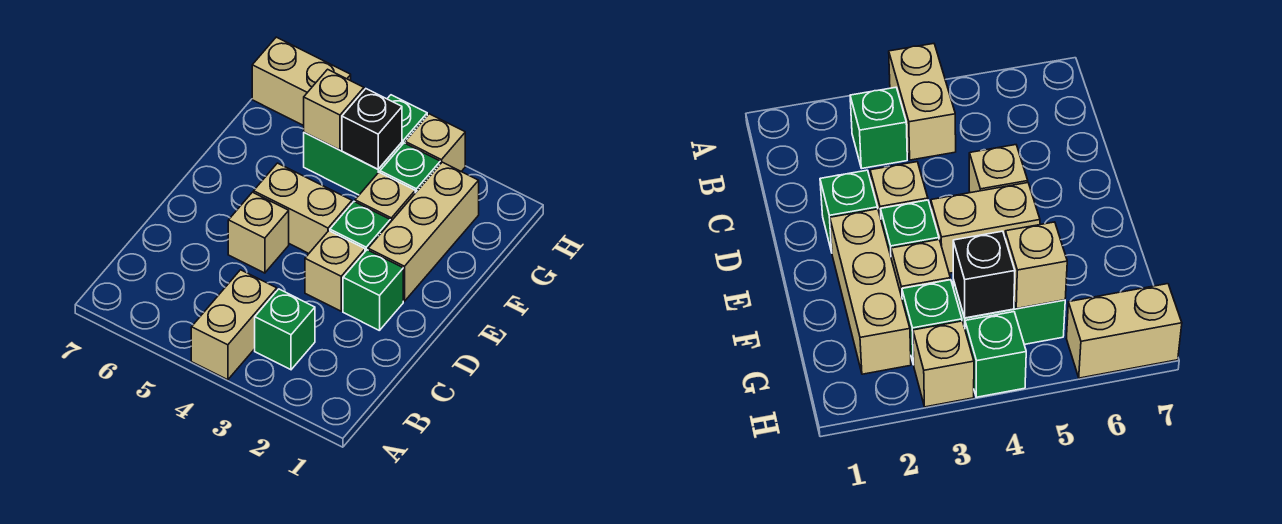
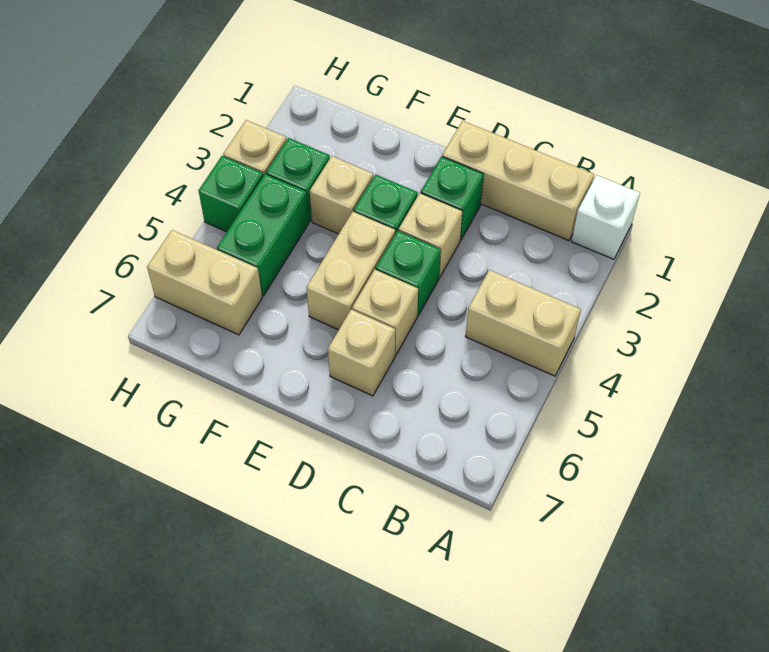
none -> white 1x1 brick [571,175,640,259]
green 1x1 brick [255,289,315,370] -> green 1x1 brick moved to [376,231,441,316]
tan 1x3 brick [368,162,479,301] -> tan 1x3 brick moved to [442,121,594,241]
black 1x1 brick [342,89,402,169] -> none
tan 1x1 brick [304,69,364,150] -> tan 1x1 brick moved to [328,310,395,396]
tan 1x2 brick [252,37,351,126] -> tan 1x2 brick turned to [147,230,262,335]

